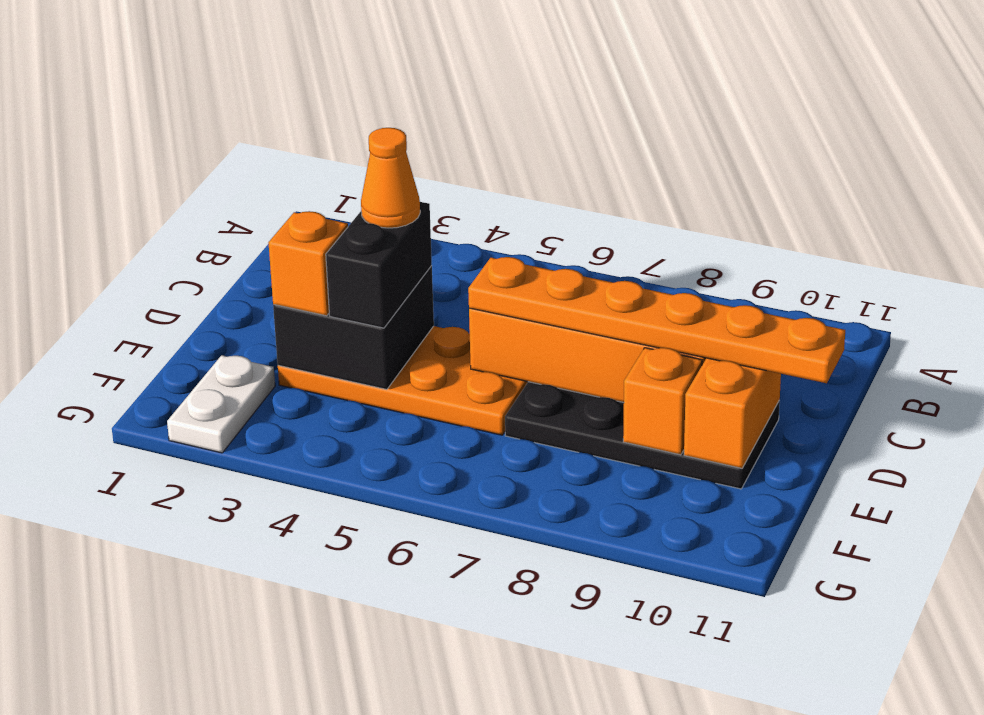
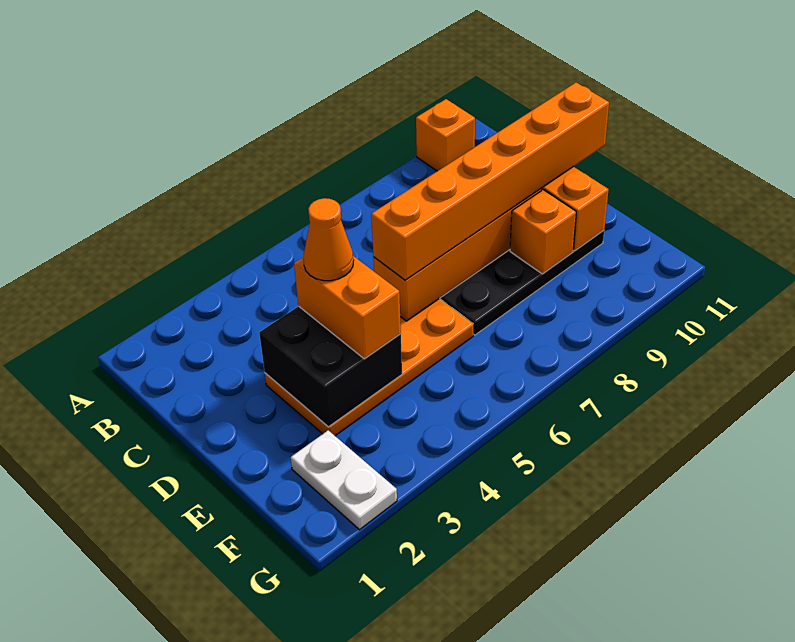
black 1x2 brick [326,202,432,328] -> orange 1x2 brick [294,256,401,359]
orange 1x6 plate [468,257,845,383] -> orange 1x6 brick [371,83,609,280]
orange 1x1 brick [268,211,348,316] -> orange 1x1 brick moved to [416,99,475,171]

